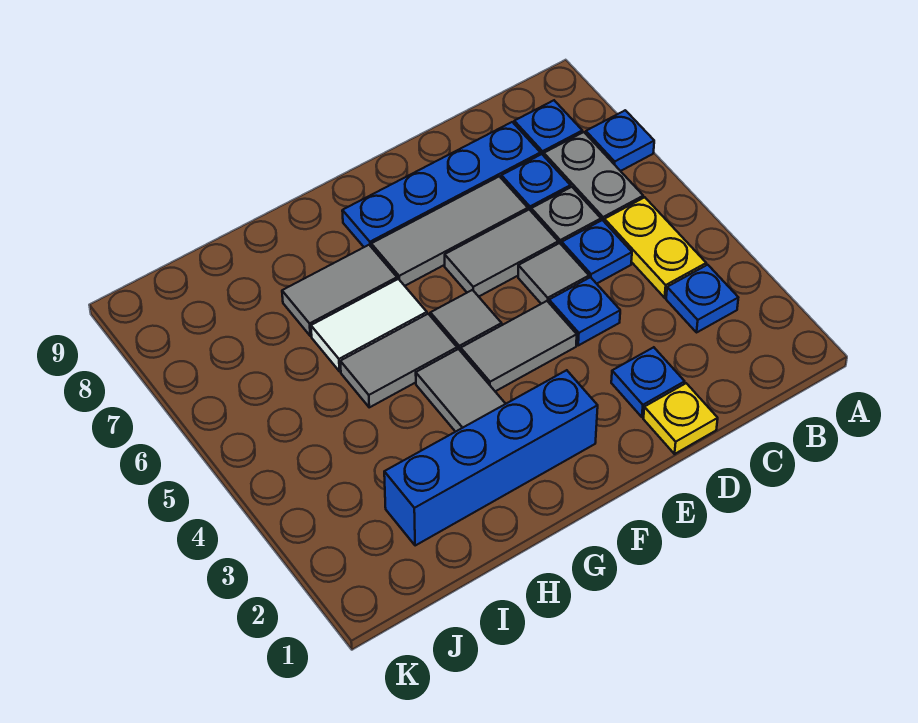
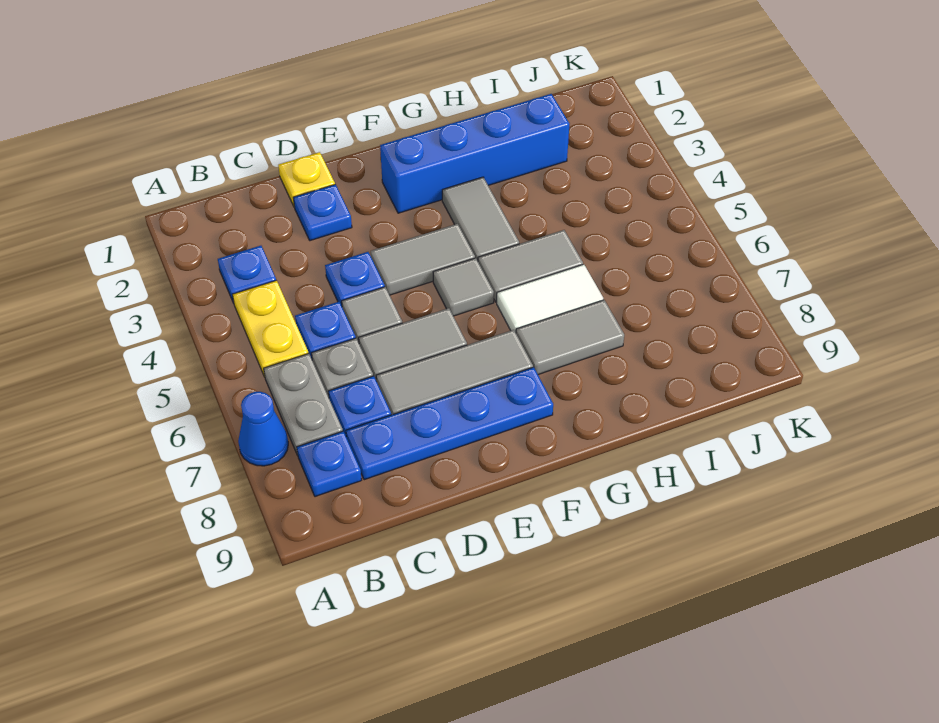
blue 1x1 plate [586,110,654,171] -> blue 1x1 cone [238,392,288,466]

